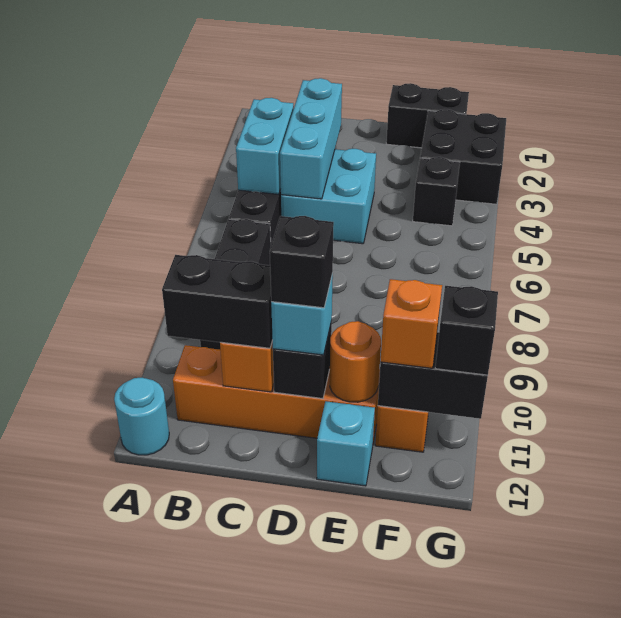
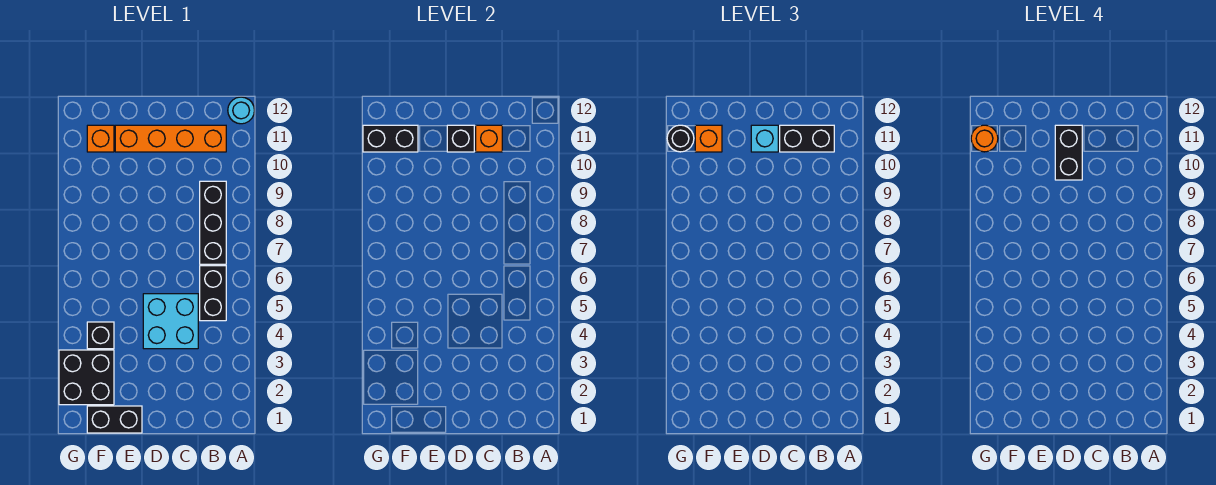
cyan 1x2 brick [236,98,294,194] -> none
cyan 1x3 brick [280,78,342,199] -> none
black 1x1 brick [270,216,334,308] -> black 1x2 brick [1055,125,1082,180]
orange 1x1 round brick [330,321,381,402] -> orange 1x1 round brick moved to [971,125,998,152]
cyan 1x1 brick [317,401,375,486] -> none
black 1x1 brick [435,286,498,375] -> black 1x1 round brick [667,125,694,152]

